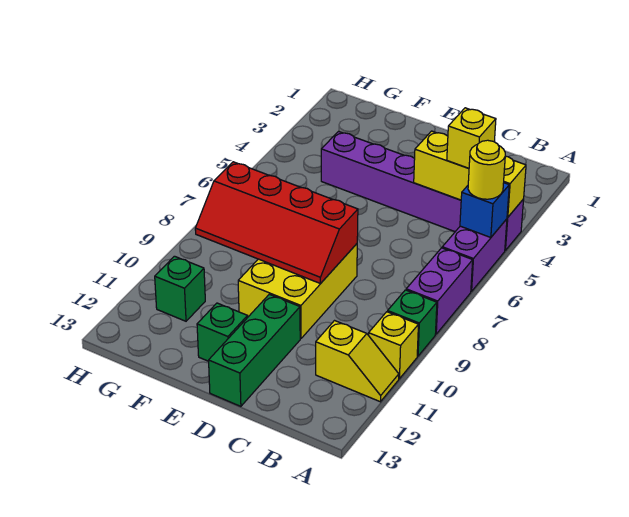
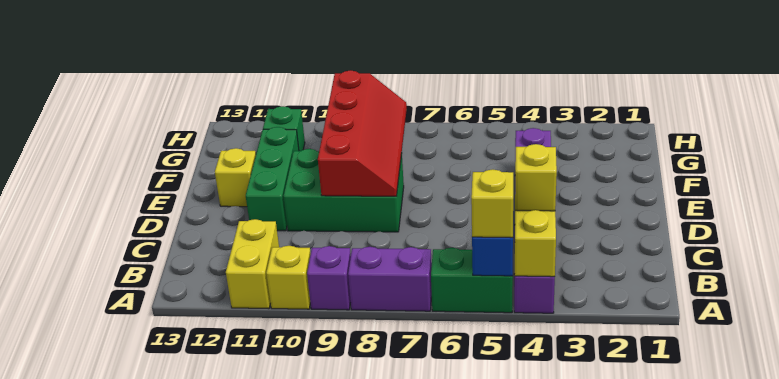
purple 1x2 brick [442,219,507,292] -> green 1x2 brick [431,248,513,313]
yellow 1x1 round brick [468,140,505,199] -> yellow 1x1 brick [471,169,513,238]
green 1x1 brick [388,290,437,356] -> purple 1x1 brick [307,246,351,310]
yellow 1x2 slope [316,321,399,402] -> yellow 1x2 brick [226,219,279,309]
yellow 2x3 brick [238,244,357,339] -> green 2x3 brick [284,149,404,232]
red 2x4 slope [195,162,358,284] -> red 2x4 slope turned to [318,70,407,196]
green 1x3 brick [209,294,300,406] -> green 1x3 brick turned to [246,127,299,231]
green 1x1 brick [197,303,248,361] -> yellow 1x1 brick [215,148,256,207]

